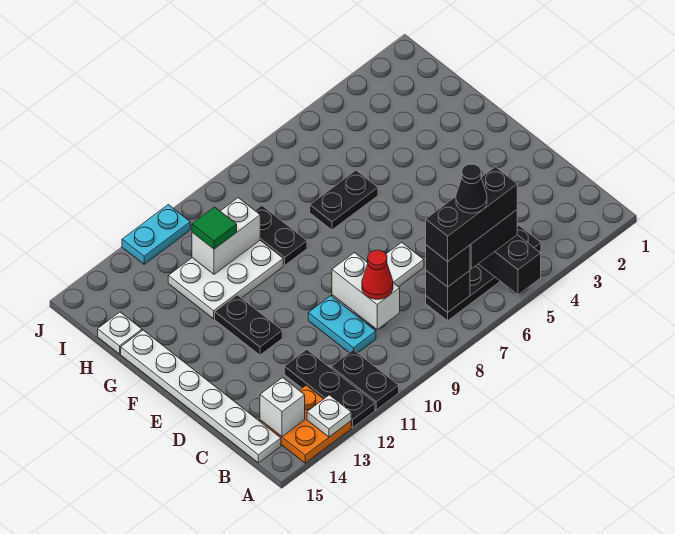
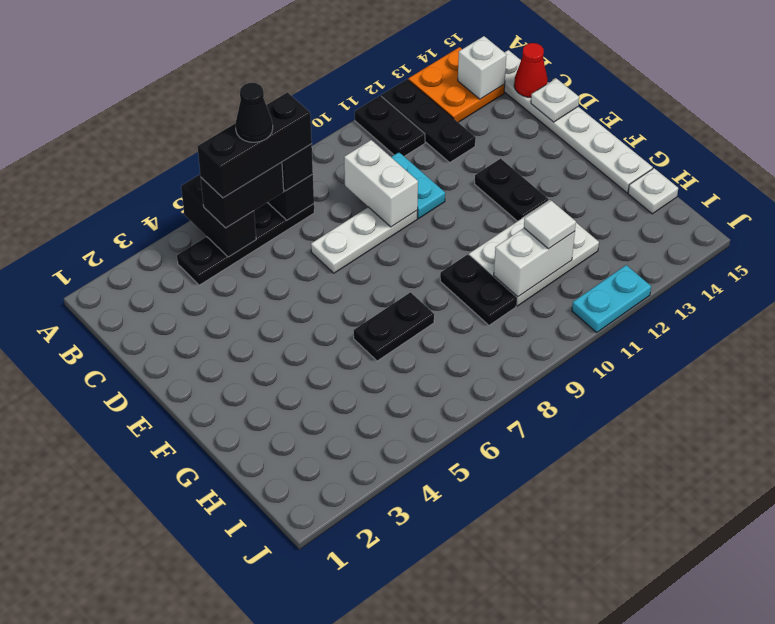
white 1x1 plate [307,395,351,437] -> white 1x1 plate moved to [531,78,579,122]
red 1x1 cone [362,250,393,299] -> red 1x1 cone moved to [514,43,548,97]
green 1x1 tile [192,207,237,249] -> white 1x1 tile [524,201,576,249]

